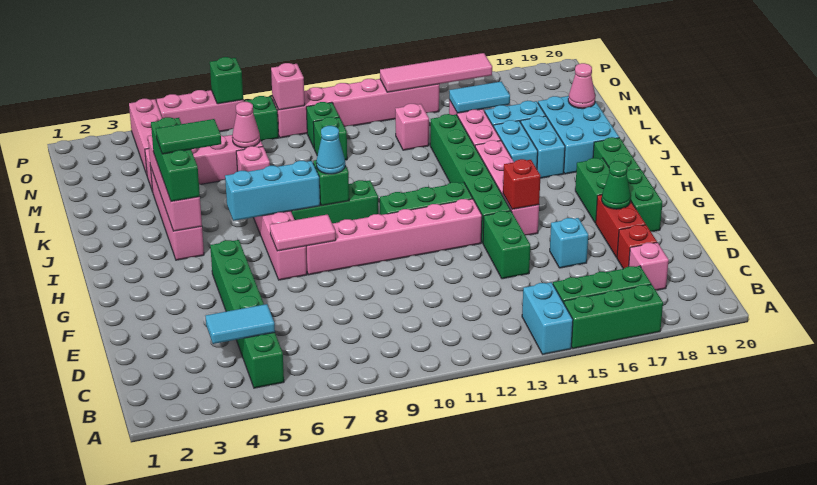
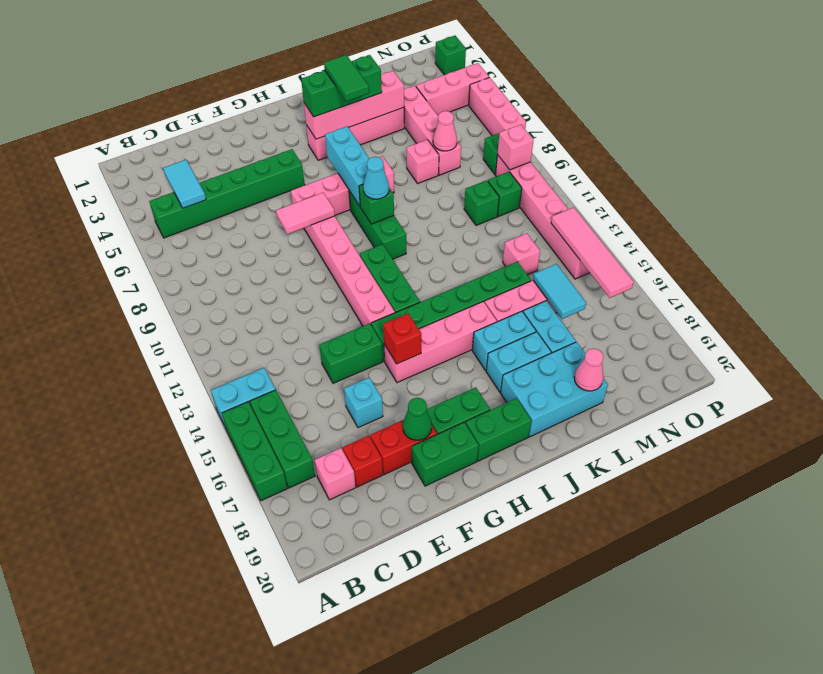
pink 1x2 tile [270,214,336,251] -> pink 1x2 tile turned to [276,193,335,234]
green 1x1 brick [210,57,243,104] -> green 1x1 brick moved to [435,36,466,75]

